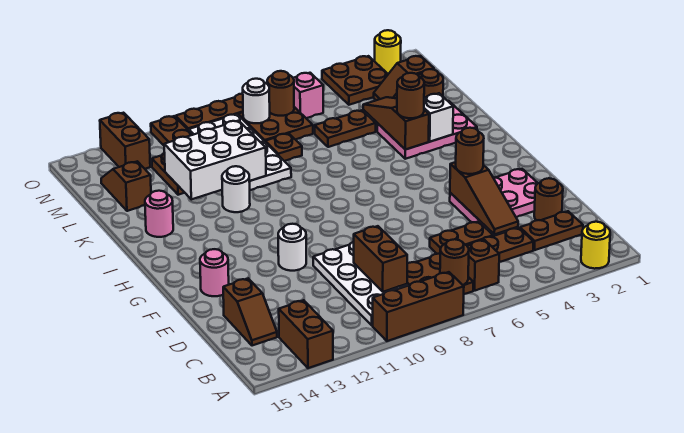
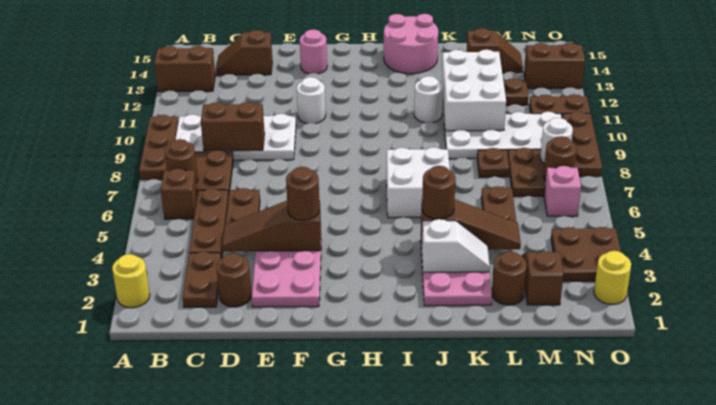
brown 1x3 brick [373,272,464,341] -> brown 1x3 plate [139,115,178,180]
none -> white 2x2 brick [387,147,450,218]
pink 1x1 round brick [145,191,173,237] -> pink 2x2 round brick [384,14,438,74]

